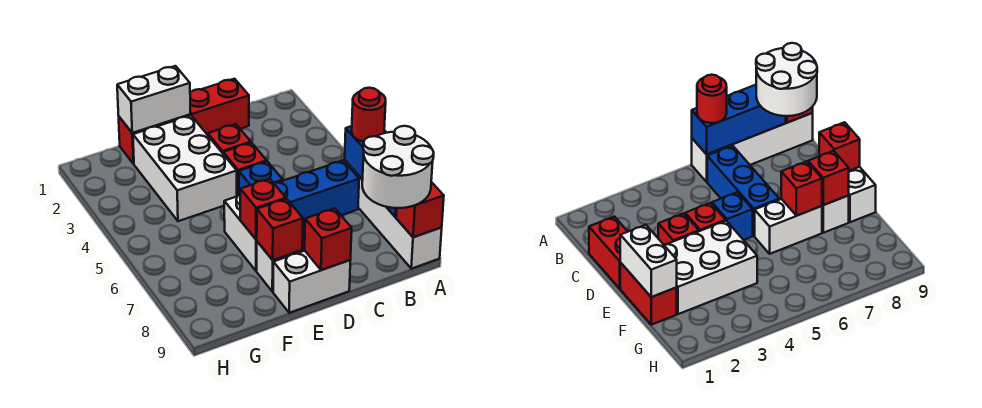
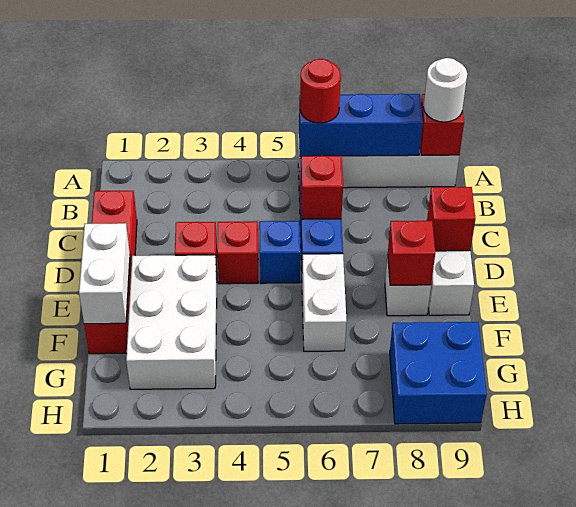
white 2x2 round brick [362,126,434,208] -> white 1x1 round brick [423,58,467,122]
white 2x3 brick [133,116,237,221] -> white 2x3 brick turned to [126,255,217,389]
white 1x2 brick [224,195,257,271] -> white 1x2 brick turned to [302,254,347,351]
red 1x1 brick [240,179,286,239] -> red 1x1 brick moved to [301,156,343,219]
none -> blue 2x2 brick [390,322,487,424]

